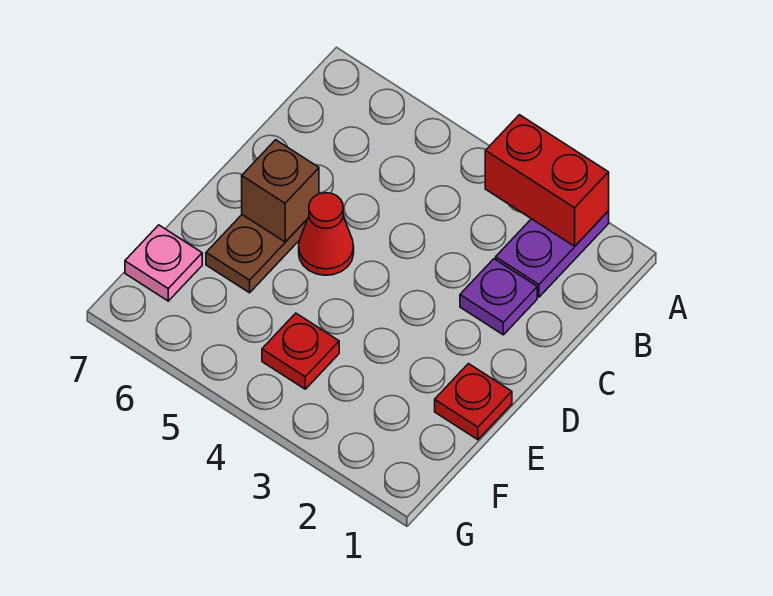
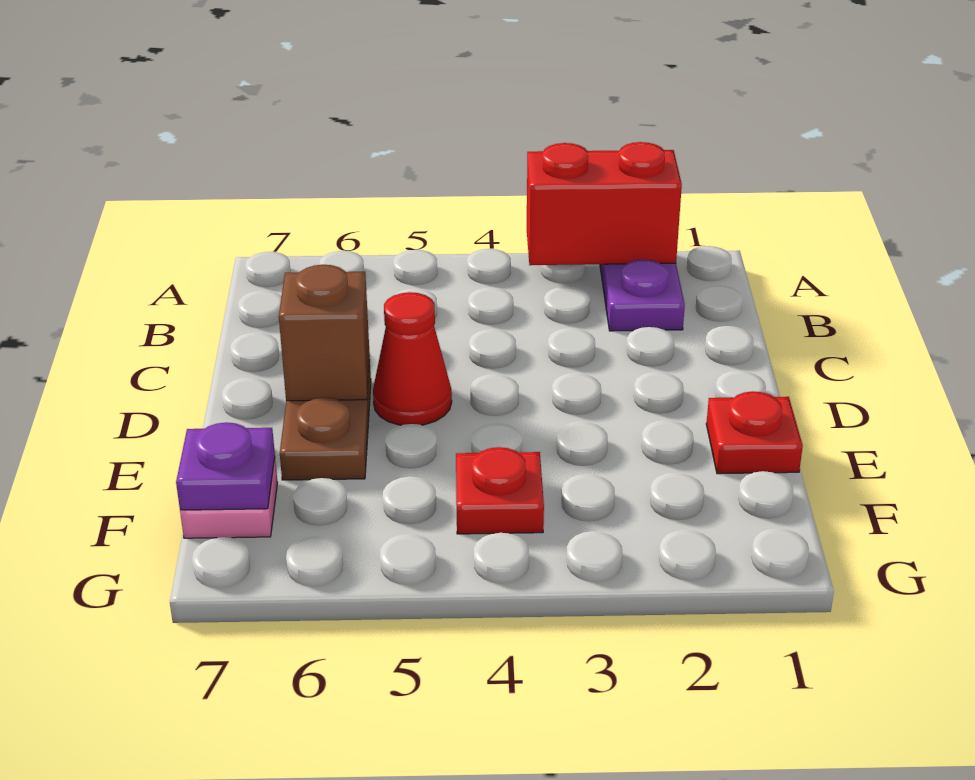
purple 1x1 plate [460,259,537,335] -> purple 1x1 plate moved to [176,422,275,510]

